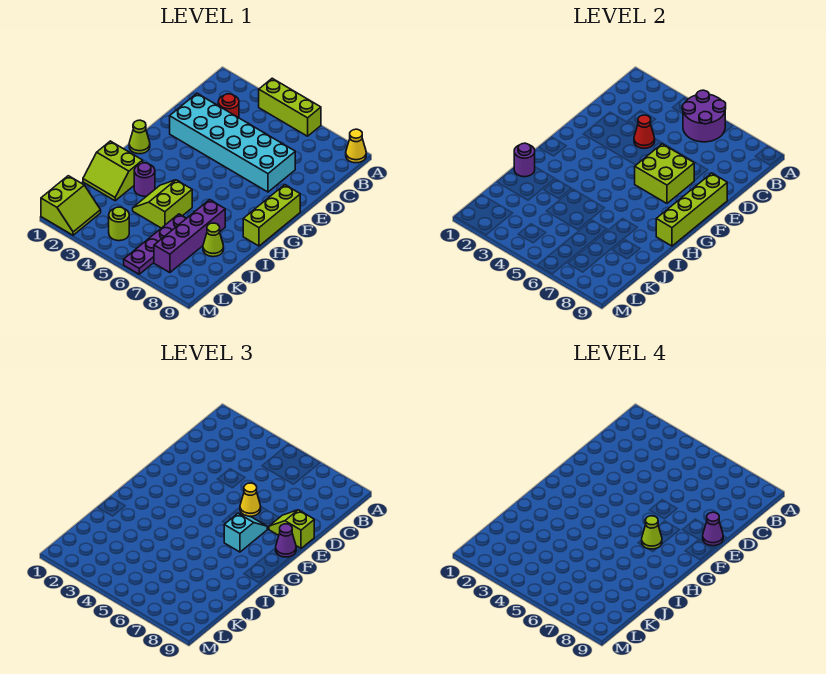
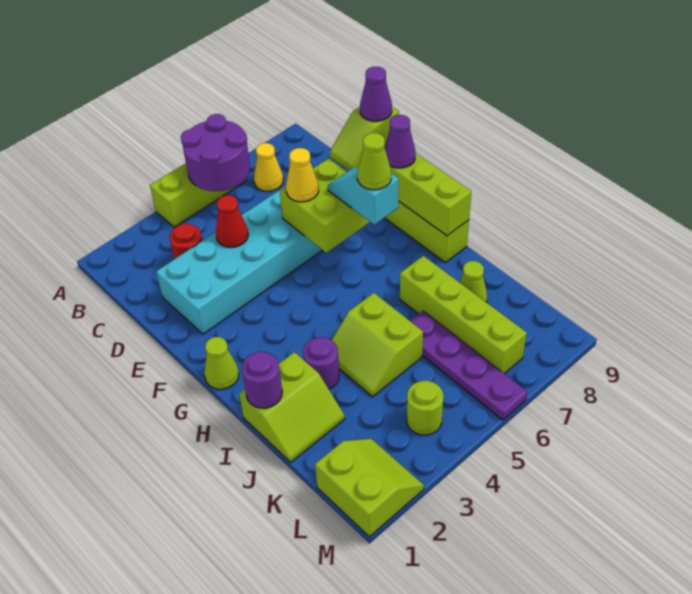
yellow 1x1 cone [346,129,366,163] -> yellow 1x1 cone moved to [254,143,283,191]
purple 1x4 brick [154,200,225,273] -> lime 1x4 brick [400,256,527,374]

